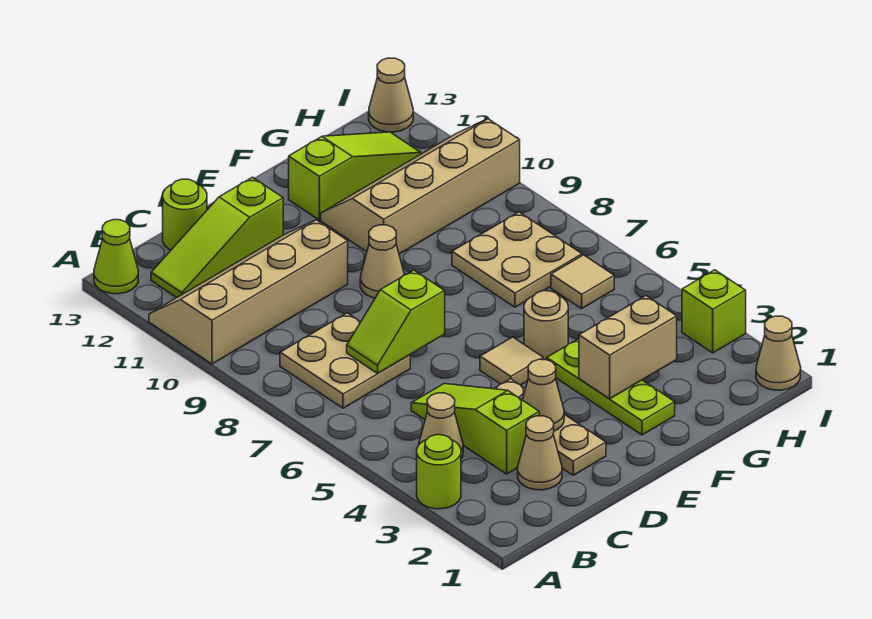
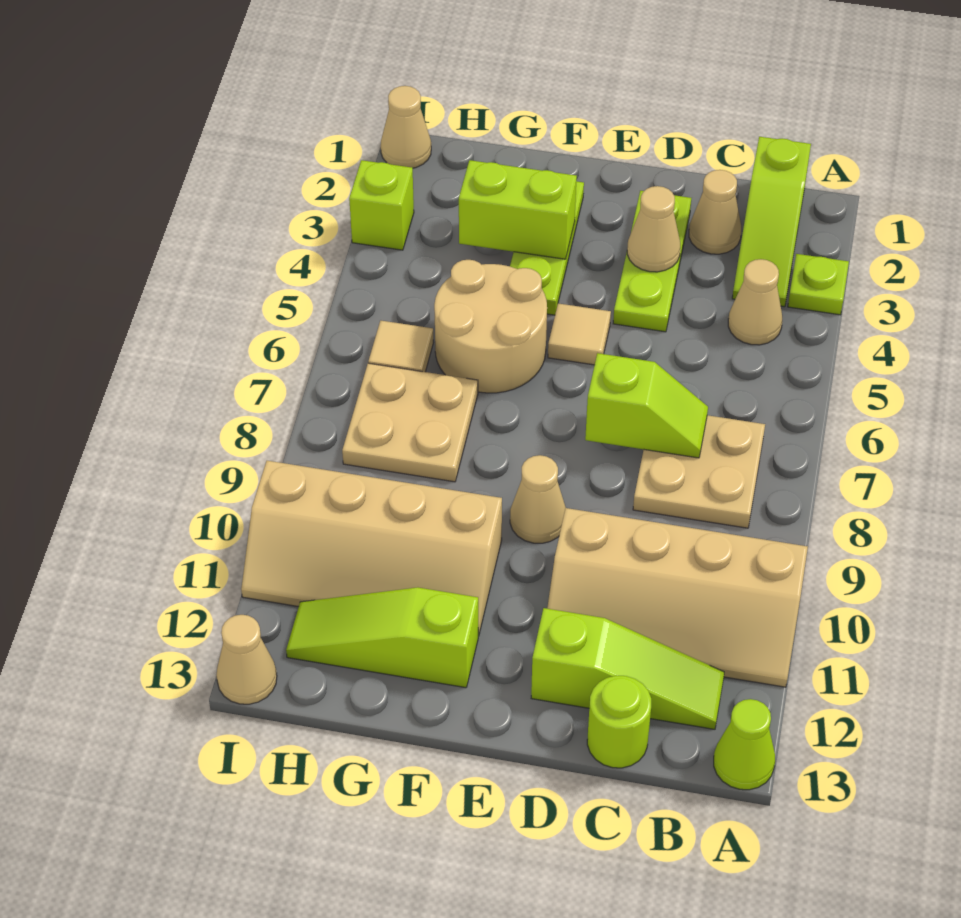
lime 1x1 round brick [417,435,461,509] -> lime 1x1 plate [788,254,849,315]
lime 1x3 slope [411,384,539,474] -> lime 1x3 slope moved to [732,137,811,307]
tan 1x3 plate [494,379,606,475] -> lime 1x3 plate [613,191,691,332]
tan 1x2 brick [579,296,677,399] -> lime 1x2 brick [459,160,577,259]
tan 1x1 round brick [524,291,568,360] -> tan 2x2 round brick [434,260,547,393]

